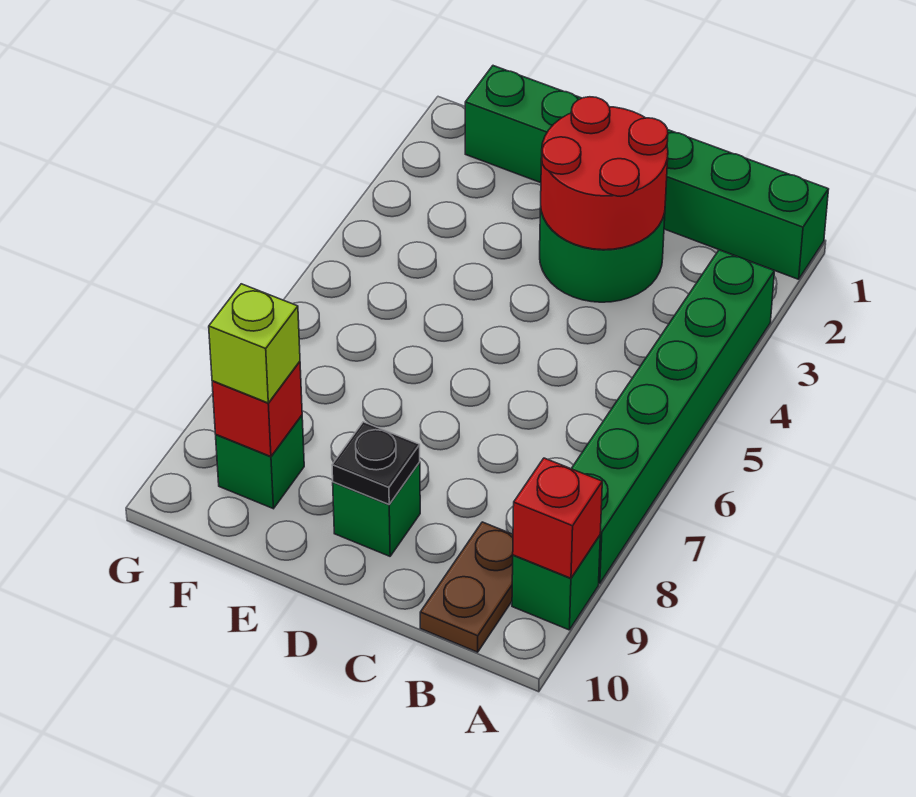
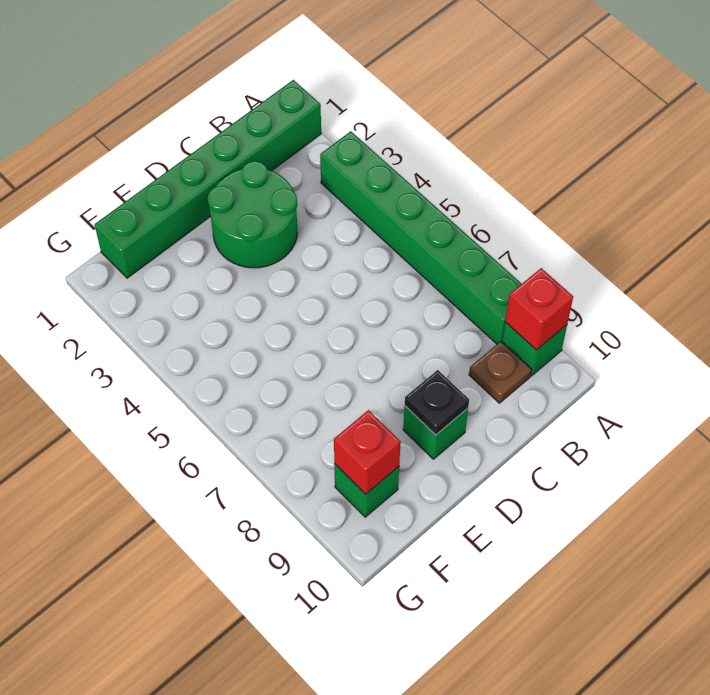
brown 1x2 plate [420,522,513,652] -> brown 1x1 plate [469,341,531,403]
red 2x2 round brick [541,97,668,250] -> none
lime 1x1 brick [209,284,300,403] -> none

